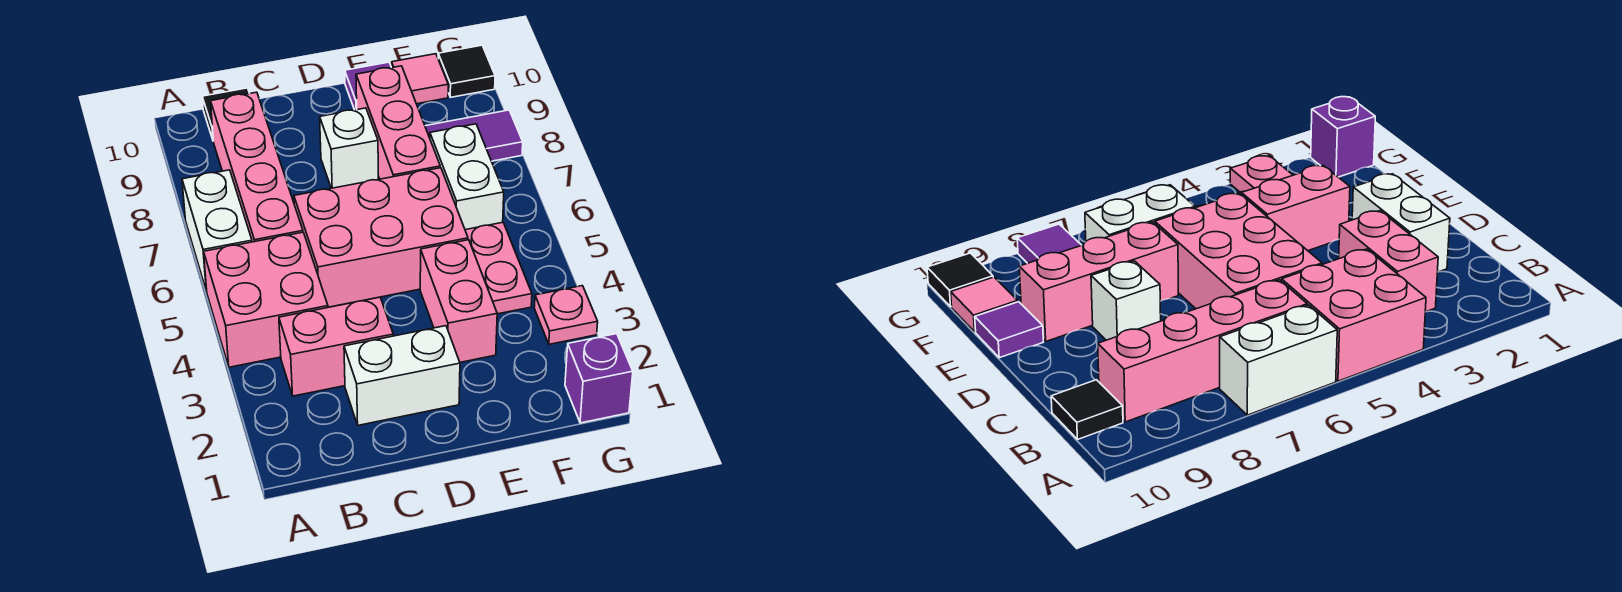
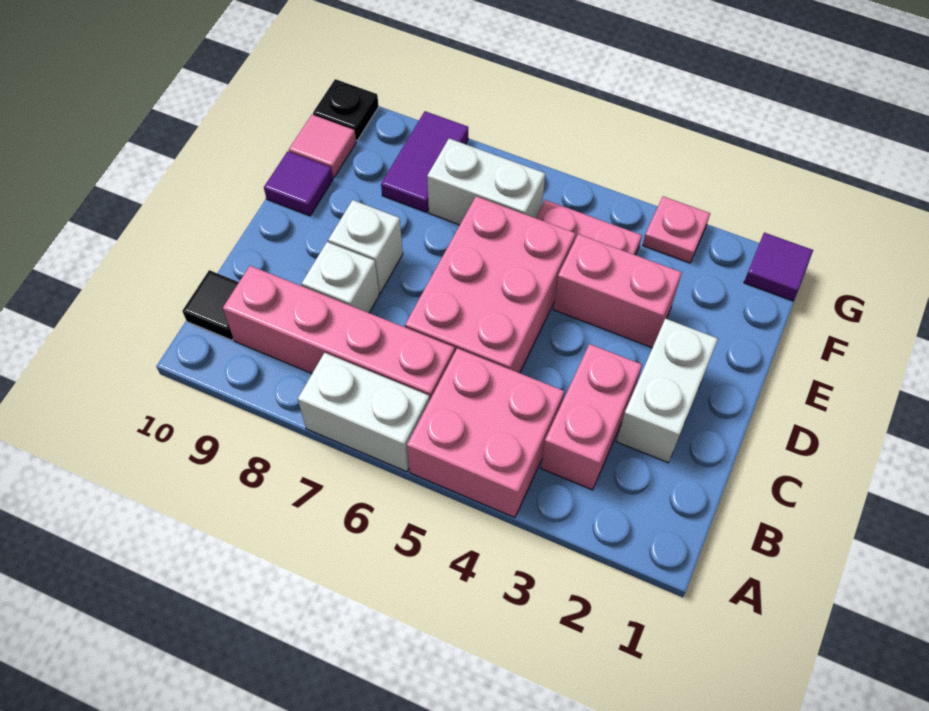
none -> white 1x1 brick [302,242,379,313]
pink 1x3 brick [356,66,440,179] -> none
purple 1x1 brick [565,334,633,423] -> purple 1x1 tile [744,233,813,301]
black 1x1 tile [438,45,495,97] -> black 1x1 plate [313,79,379,141]

